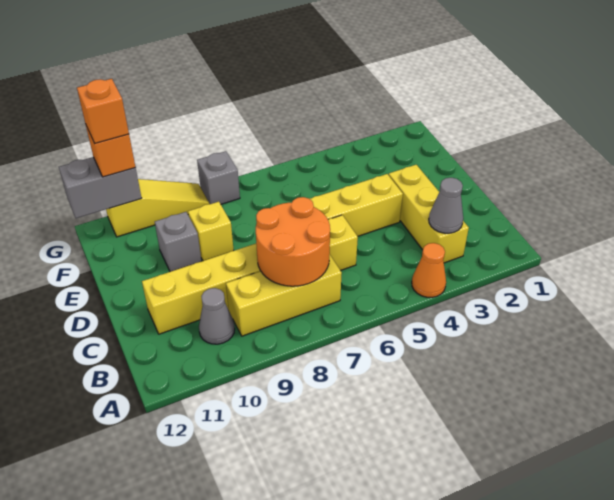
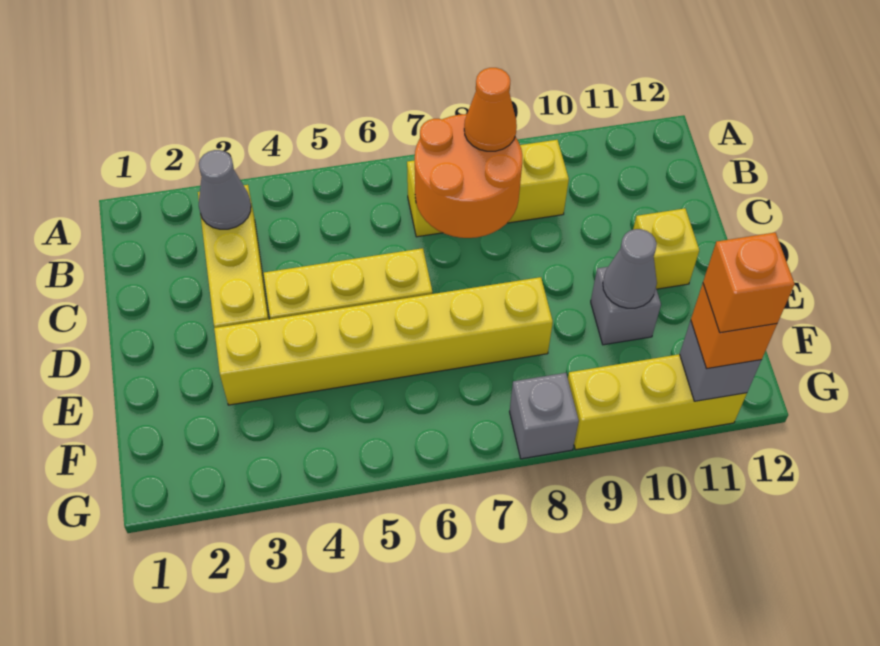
orange 1x1 cone [412,243,446,297] -> orange 1x1 cone moved to [464,68,517,151]
grey 1x1 cone [199,288,235,344] -> grey 1x1 cone moved to [603,229,657,308]
yellow 1x6 brick [142,215,358,334] -> yellow 1x6 brick moved to [214,277,553,405]
yellow 1x1 brick [188,202,234,261] -> yellow 1x1 brick moved to [633,208,699,289]
yellow 1x3 slope [106,179,209,237] -> yellow 1x3 brick [568,354,747,450]
grey 1x2 brick [59,157,142,218] -> grey 1x1 brick [680,321,761,401]

